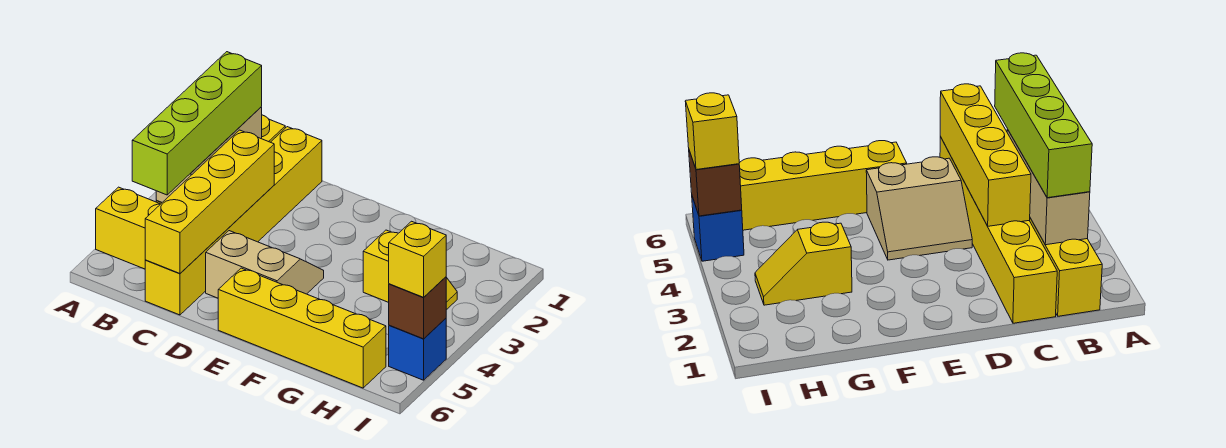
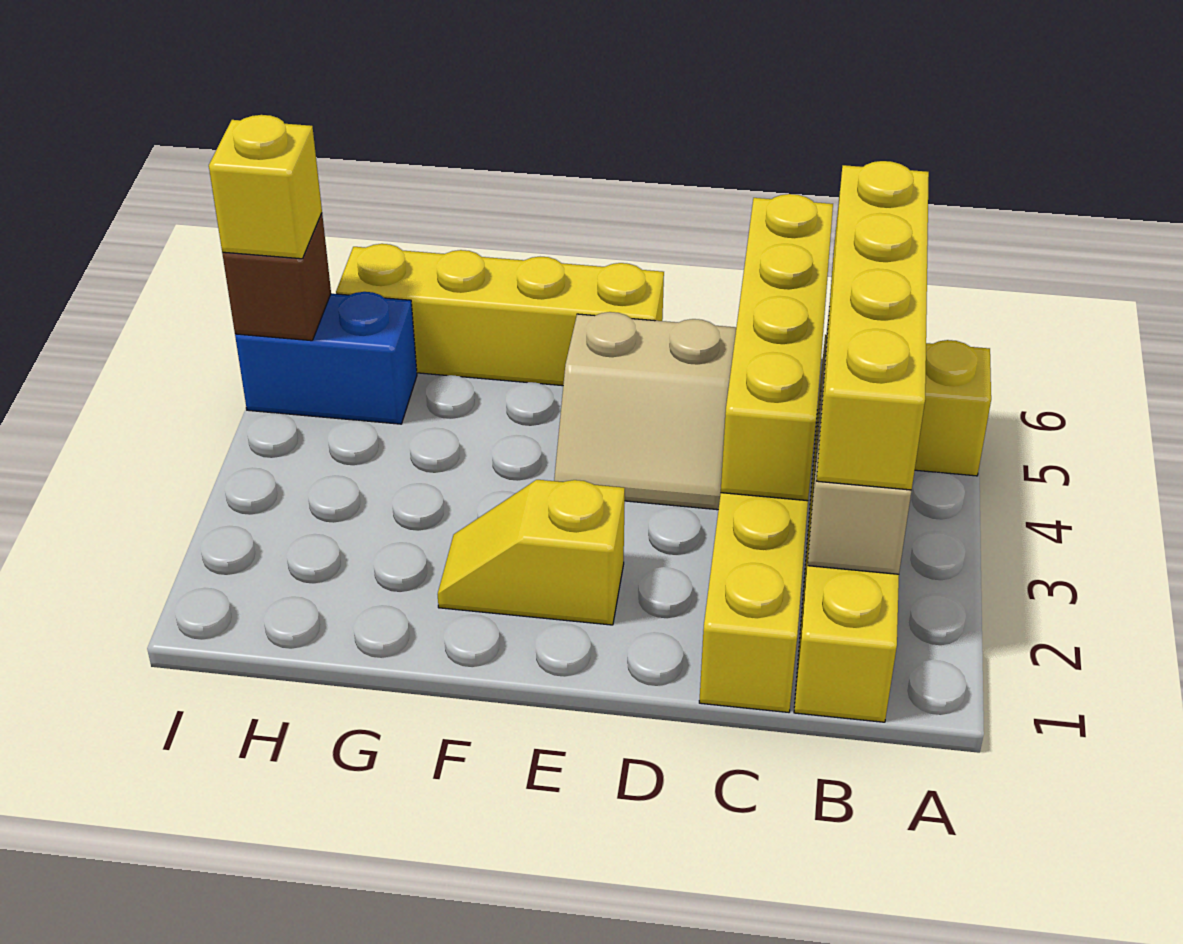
lime 1x4 brick [132,52,262,195] -> yellow 1x4 brick [816,161,929,490]
yellow 1x2 slope [363,230,457,310] -> yellow 1x2 slope moved to [438,480,625,625]
blue 1x1 brick [389,318,446,380] -> blue 1x2 brick [235,292,417,424]

